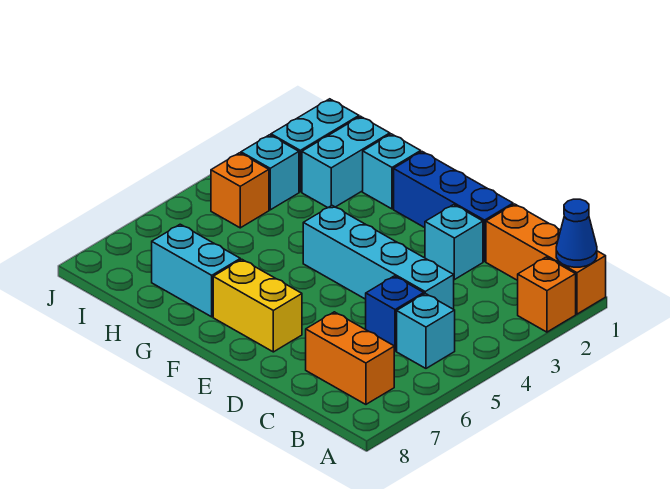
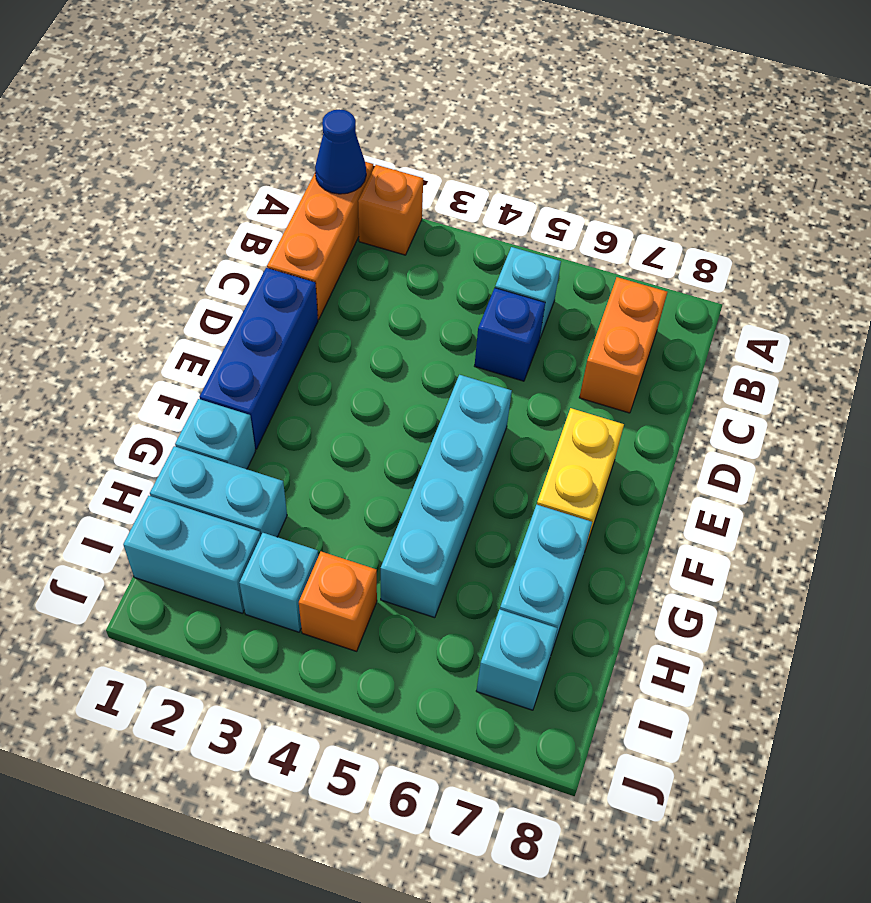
cyan 1x4 brick [303,205,454,309] -> cyan 1x4 brick moved to [381,375,512,618]
cyan 1x1 brick [425,205,483,280] -> cyan 1x1 brick moved to [476,610,557,710]

